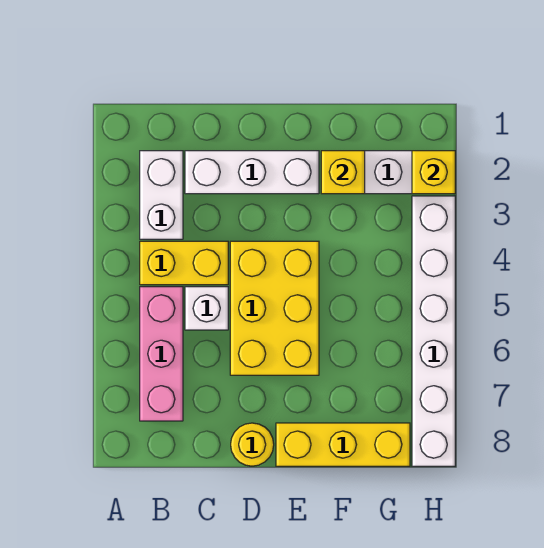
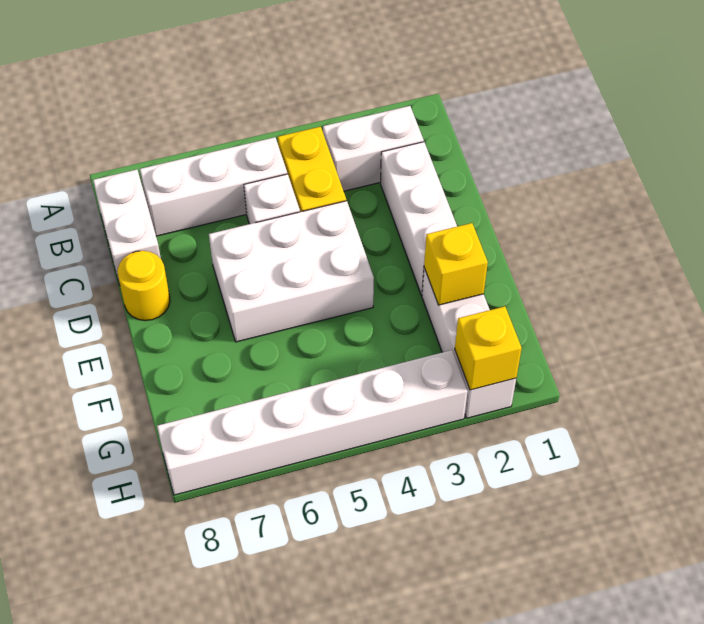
pink 1x3 brick [140,287,183,421] -> white 1x3 brick [140,137,287,236]
none -> white 1x2 brick [93,170,161,285]
yellow 2x3 brick [230,241,319,375] -> white 2x3 brick [209,201,374,342]
yellow 1x3 brick [276,423,410,466] -> none

